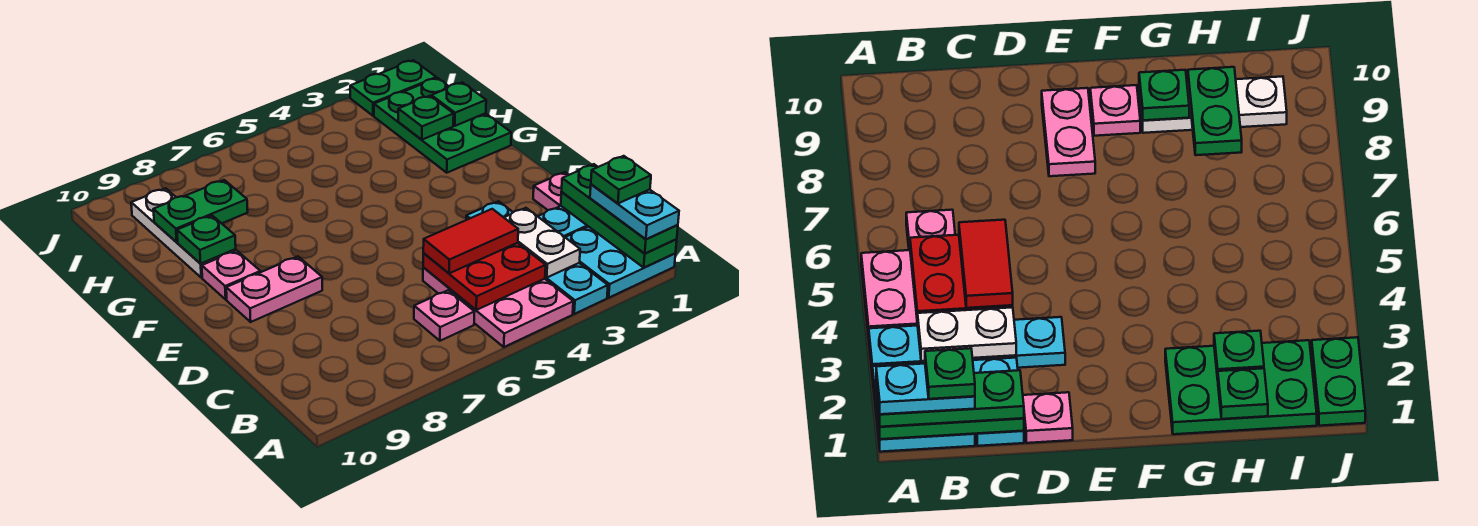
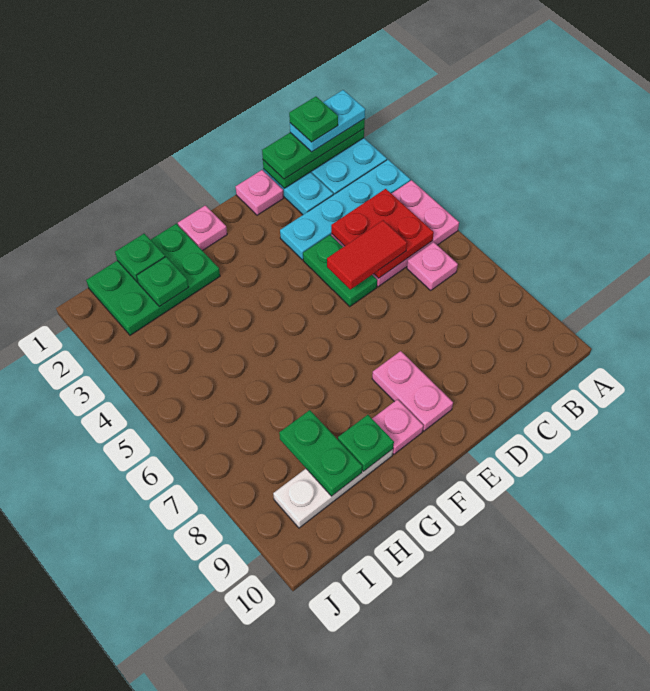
white 1x2 plate [504,208,580,278] -> none
red 1x2 tile [423,209,518,273] -> red 1x2 tile turned to [327,220,407,290]
none -> pink 1x1 plate [178,205,227,251]
green 1x2 plate [350,60,436,116] -> green 1x2 plate moved to [303,235,377,306]

